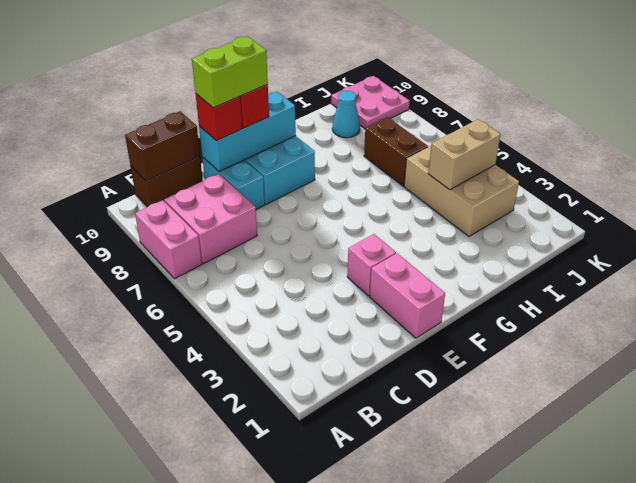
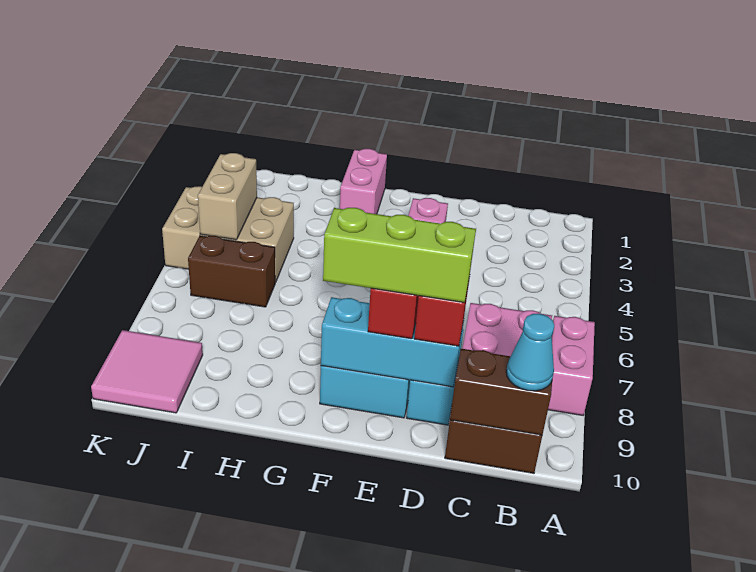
lime 1x2 brick [192,36,268,108] -> lime 1x3 brick [323,208,476,303]
pink 1x2 brick [370,253,445,338] -> pink 1x2 brick moved to [340,149,387,214]
tan 2x3 brick [404,146,519,236] -> tan 2x3 brick turned to [162,186,294,282]
tan 1x2 brick [428,119,501,190] -> tan 1x2 brick turned to [198,153,257,240]
brown 1x2 brick [364,117,428,186] -> brown 1x2 brick turned to [188,236,275,307]
cyan 1x1 cone [332,91,360,138] -> cyan 1x1 cone moved to [506,314,554,391]
pink 2x2 plate [331,76,410,128] -> pink 2x2 tile [91,330,203,413]

